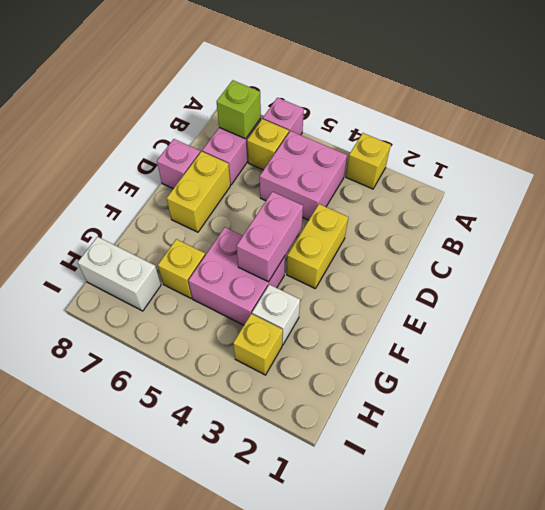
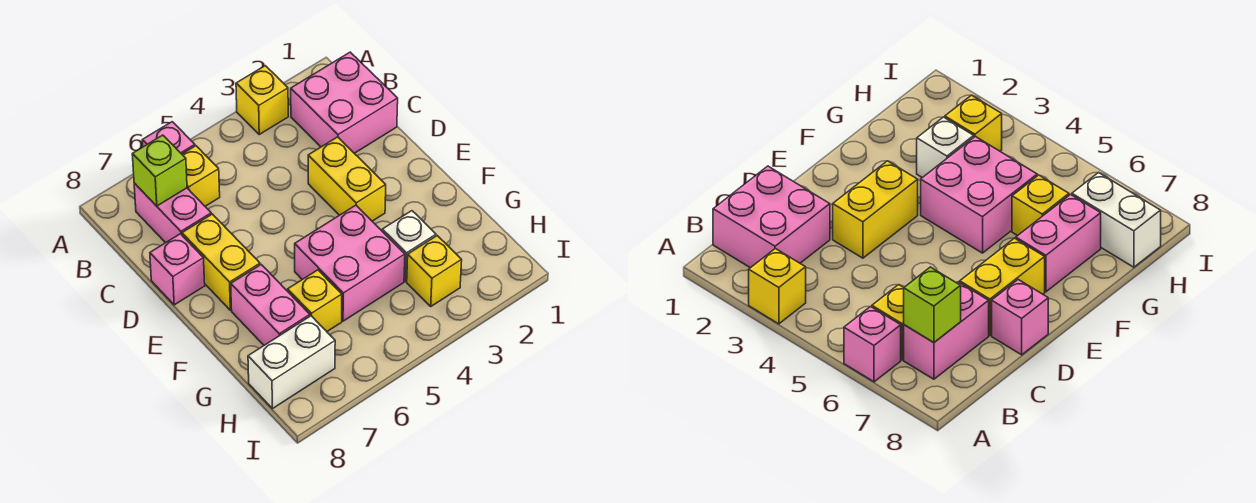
pink 2x2 brick [260,131,347,220] -> pink 2x2 brick moved to [291,52,398,153]
pink 1x2 brick [237,192,303,282] -> pink 1x2 brick moved to [231,265,310,345]

